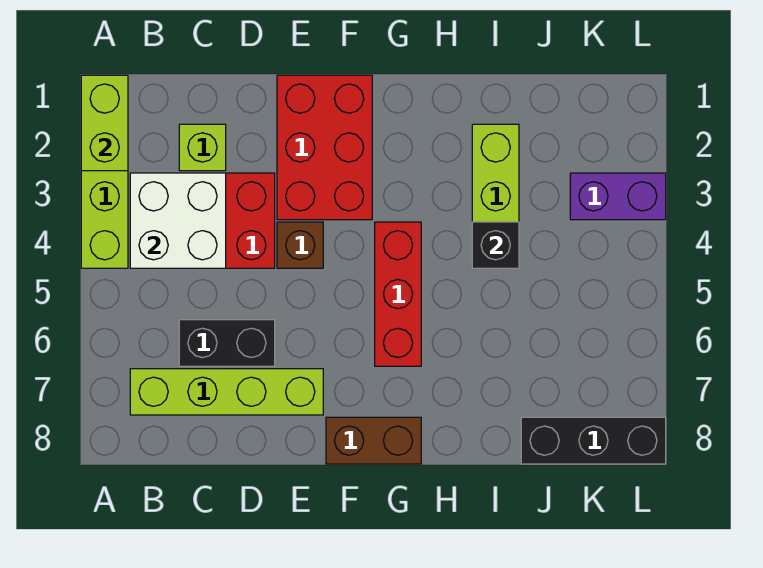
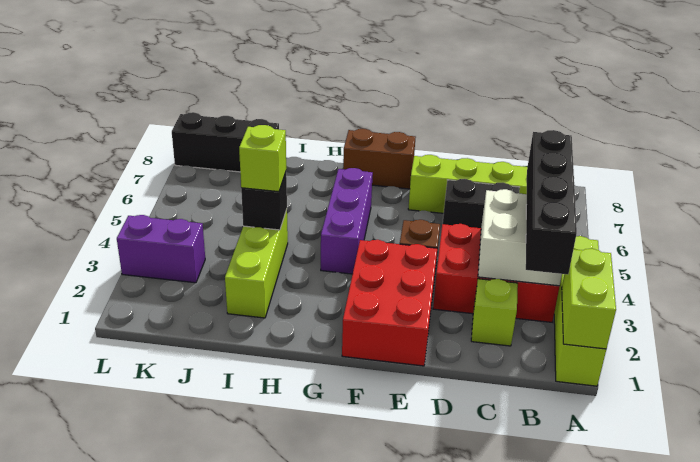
none -> black 1x4 brick [526,130,577,274]
red 1x3 brick [375,222,421,366] -> purple 1x3 brick [321,168,373,274]
none -> lime 1x1 brick [239,125,286,192]

